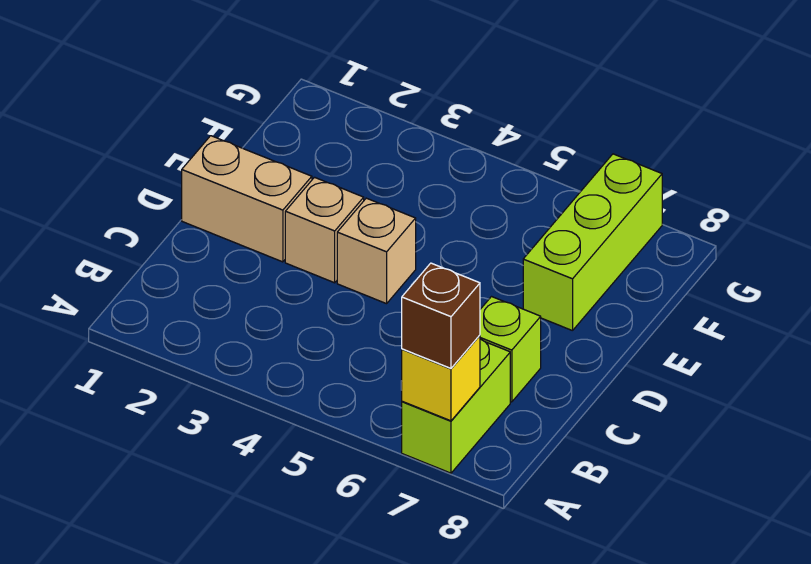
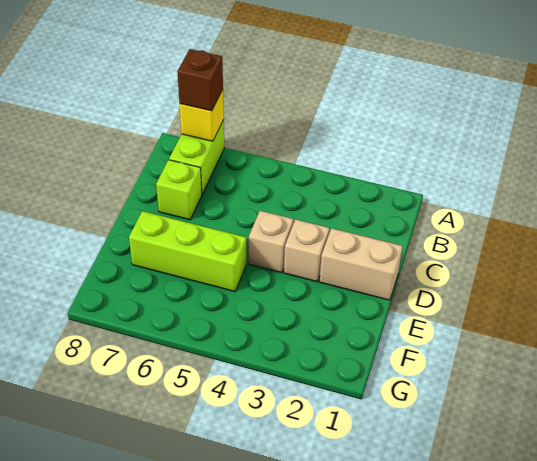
lime 1x3 brick [523,154,662,331] -> lime 1x3 brick turned to [129,211,247,292]

